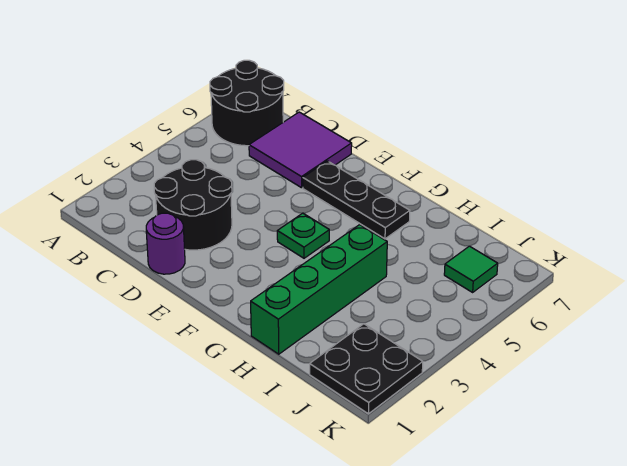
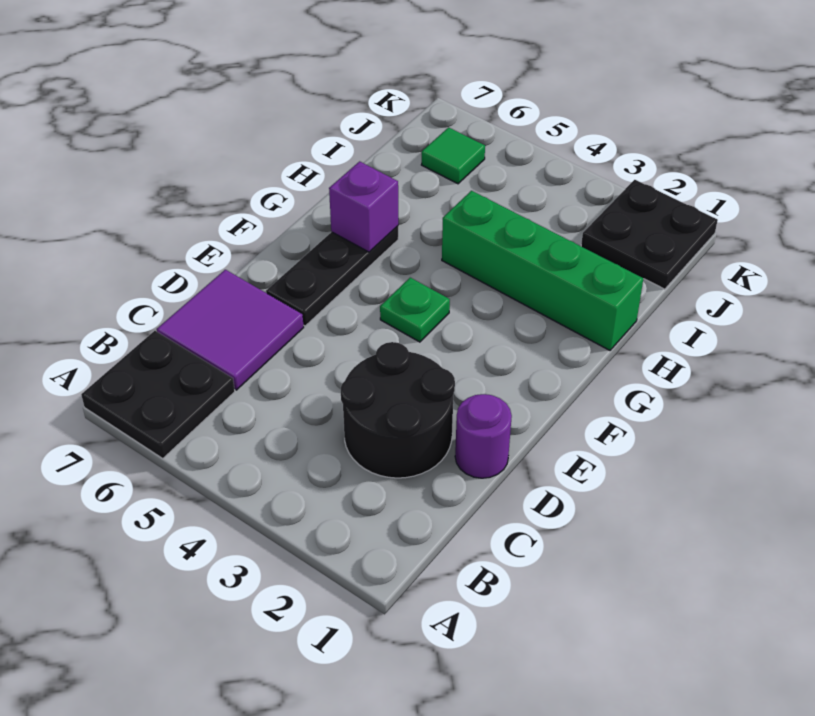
black 2x2 round brick [210,60,284,146] -> black 2x2 plate [81,331,235,458]
none -> purple 1x1 brick [329,161,398,252]

